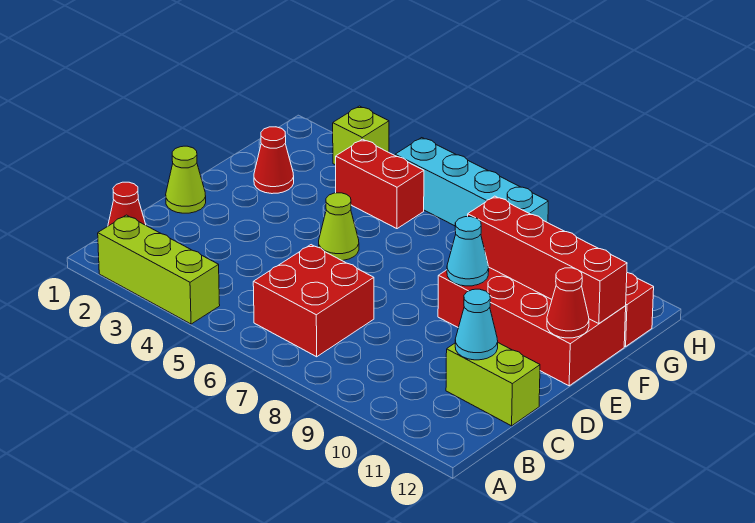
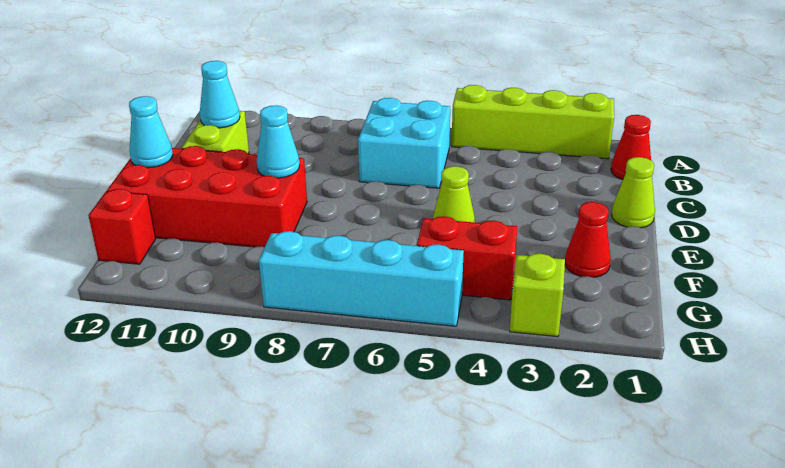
lime 1x3 brick [98,215,220,324] -> lime 1x4 brick [452,85,614,159]
red 2x2 brick [253,245,374,357] -> cyan 2x2 brick [358,98,450,188]
lime 1x2 brick [446,343,540,426] -> lime 1x2 brick turned to [182,111,249,154]
red 1x1 cone [547,268,589,338] -> cyan 1x1 cone [129,96,173,168]
red 1x4 brick [468,196,627,324] -> none

